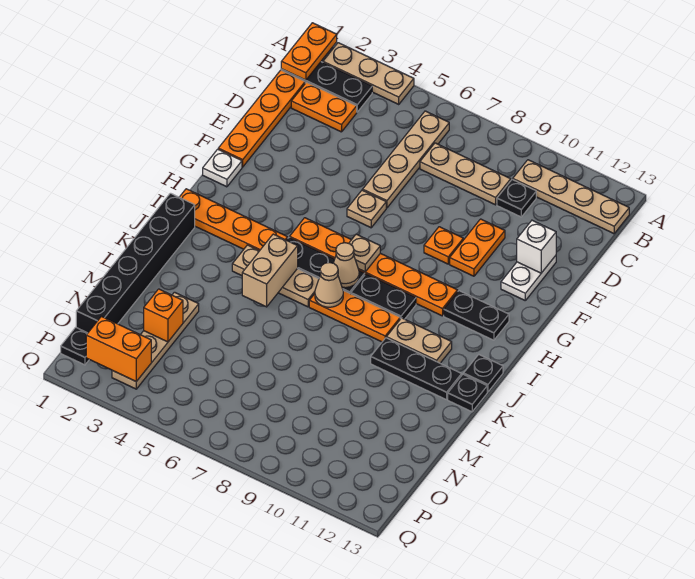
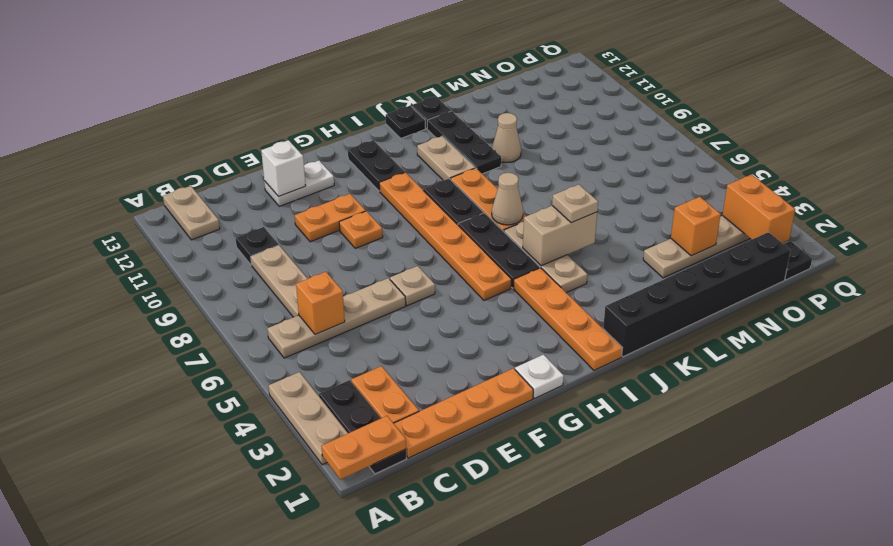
tan 1x4 plate [513,160,629,234] -> tan 1x2 plate [163,186,220,240]
none -> orange 1x1 brick [296,272,345,334]
tan 1x1 plate [349,234,380,272] -> tan 1x1 plate moved to [552,184,598,223]
tan 1x1 cone [334,243,359,288] -> tan 1x1 cone moved to [492,113,521,163]

